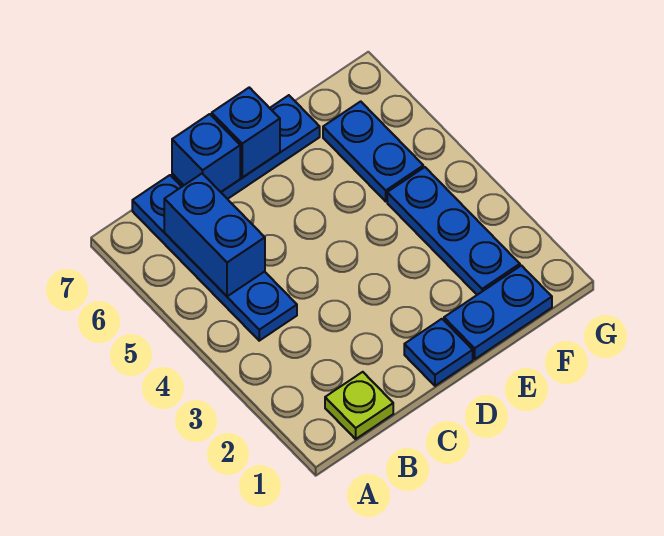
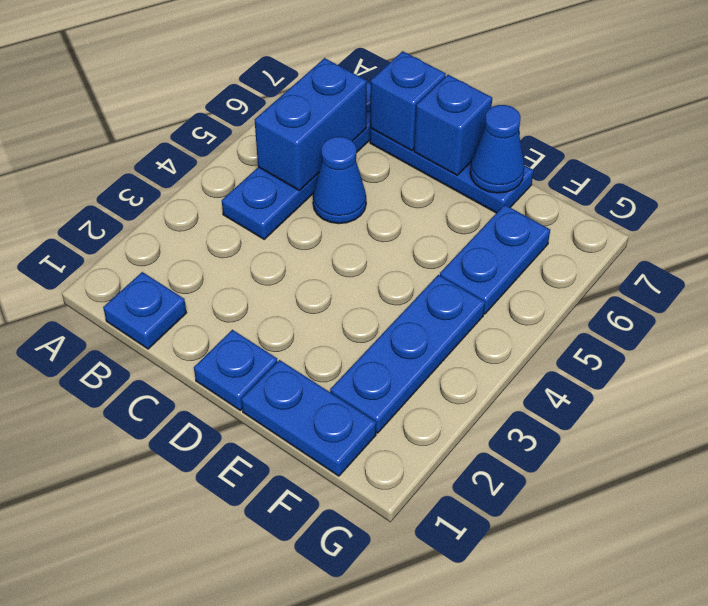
lime 1x1 plate [325,372,393,439] -> blue 1x1 plate [103,272,186,349]
none -> blue 1x1 cone [313,136,366,224]
none -> blue 1x1 cone [470,105,524,193]

